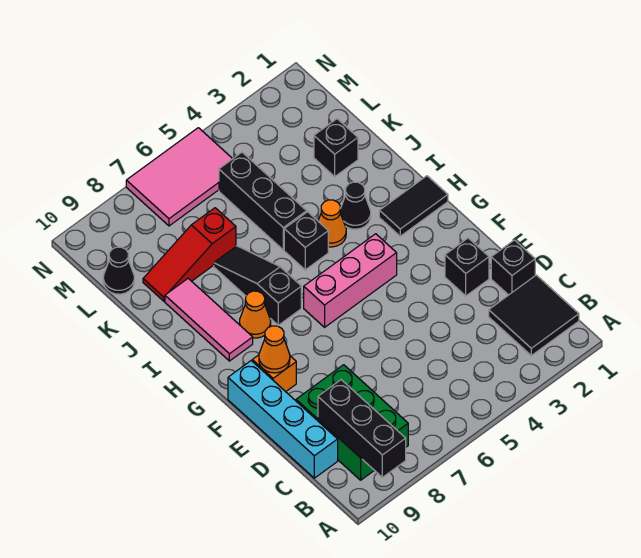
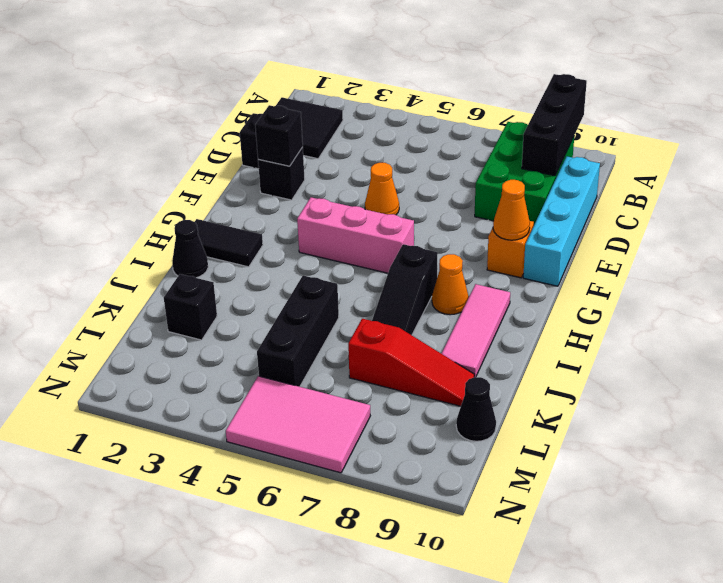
black 1x1 cone [340,182,371,229] -> black 1x1 cone moved to [172,220,208,278]
orange 1x1 cone [318,200,346,247] -> orange 1x1 cone moved to [365,163,399,215]
black 1x1 brick [284,212,328,270] -> black 1x1 brick moved to [255,105,303,166]

